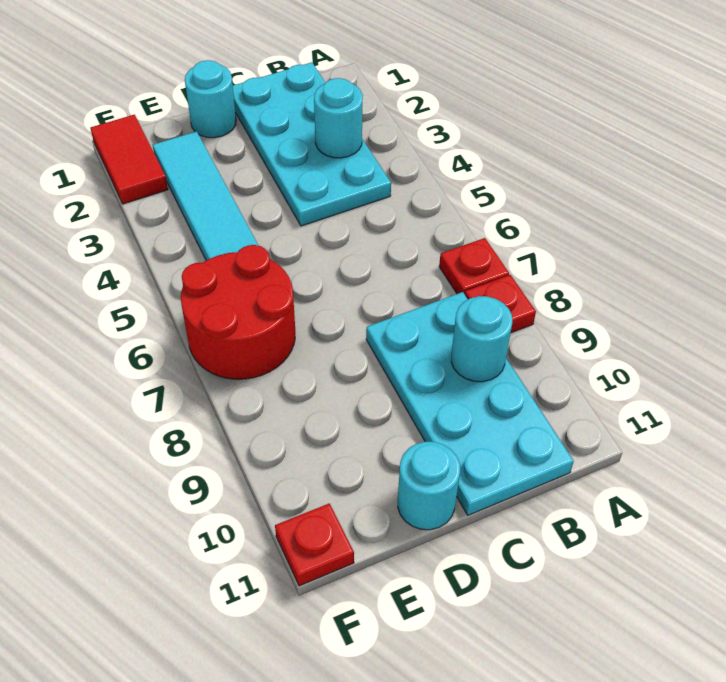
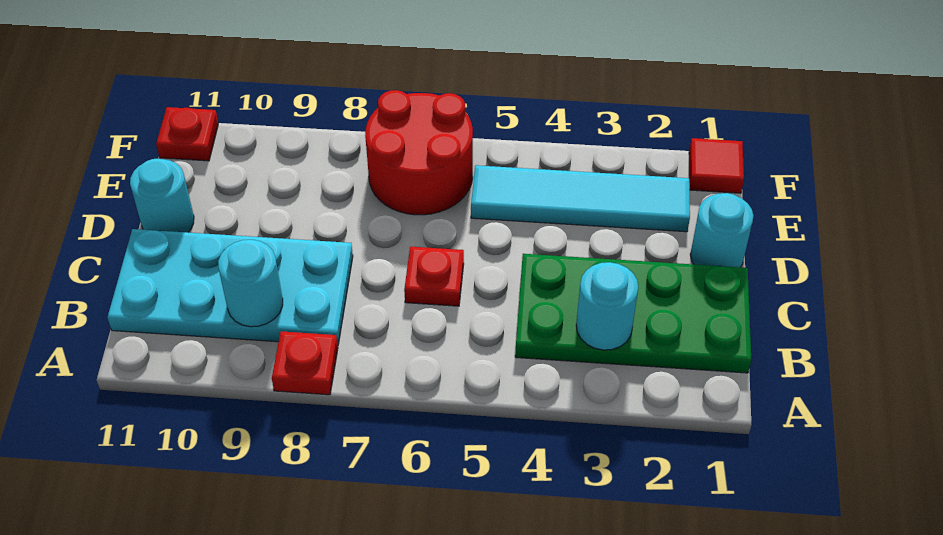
red 1x1 plate [439,238,509,294] -> red 1x1 plate moved to [404,247,464,306]
cyan 2x4 plate [233,62,391,226] -> green 2x4 plate [515,254,751,373]
red 1x2 tile [91,115,168,204] -> red 1x1 tile [689,138,744,193]

